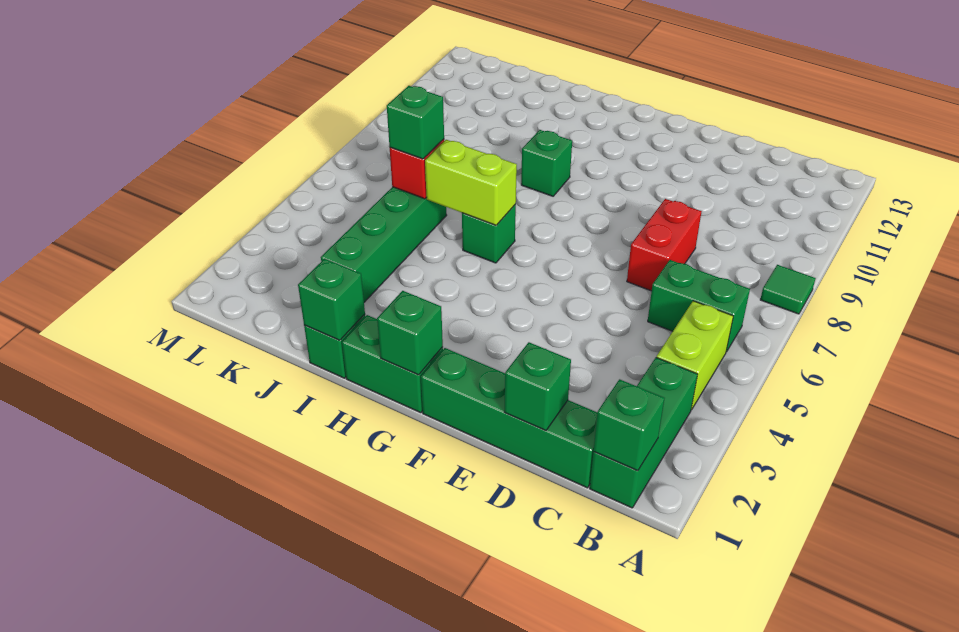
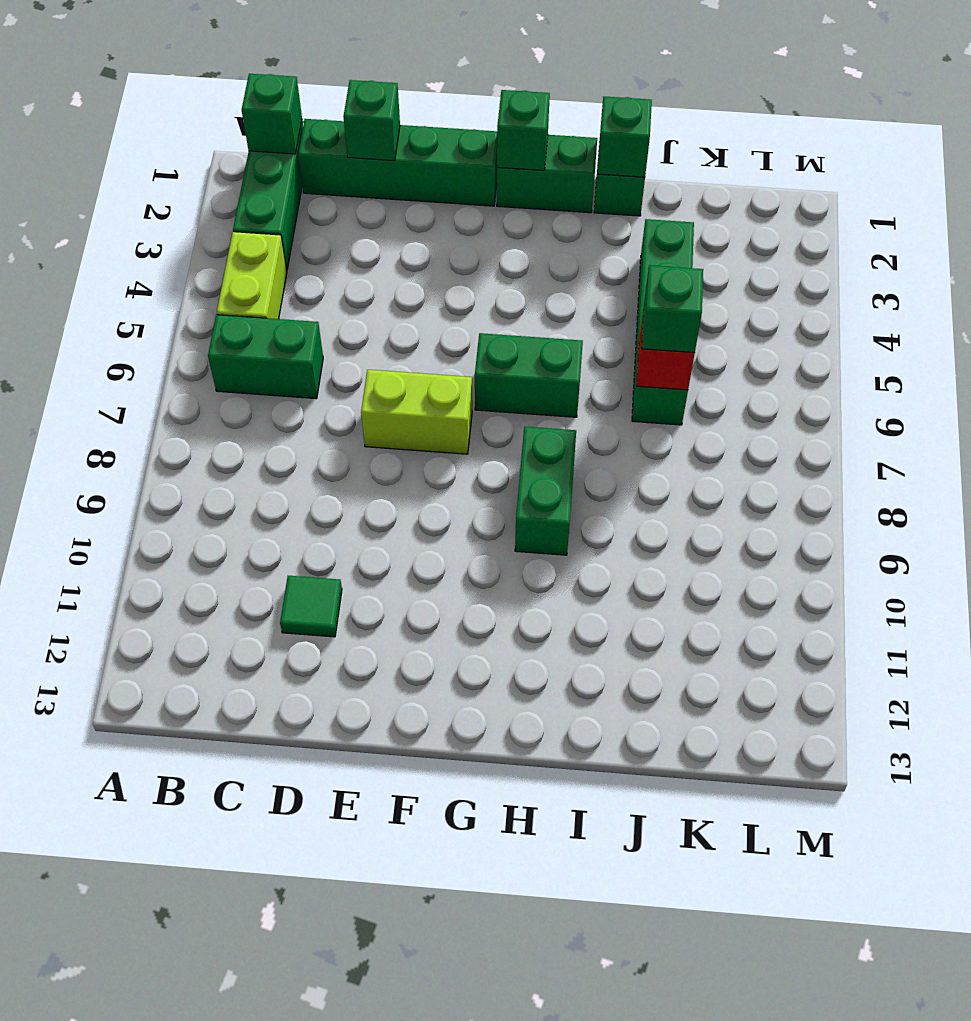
green 1x1 tile [760,265,816,314] -> green 1x1 tile moved to [280,576,342,637]
red 1x2 brick [627,199,702,291] -> none
green 1x1 brick [462,204,516,263] -> green 1x2 brick [475,333,583,417]
lime 1x2 brick [425,140,517,225] -> lime 1x2 brick moved to [361,370,472,454]
green 1x1 brick [521,130,572,196] -> green 1x2 brick [515,427,576,555]

